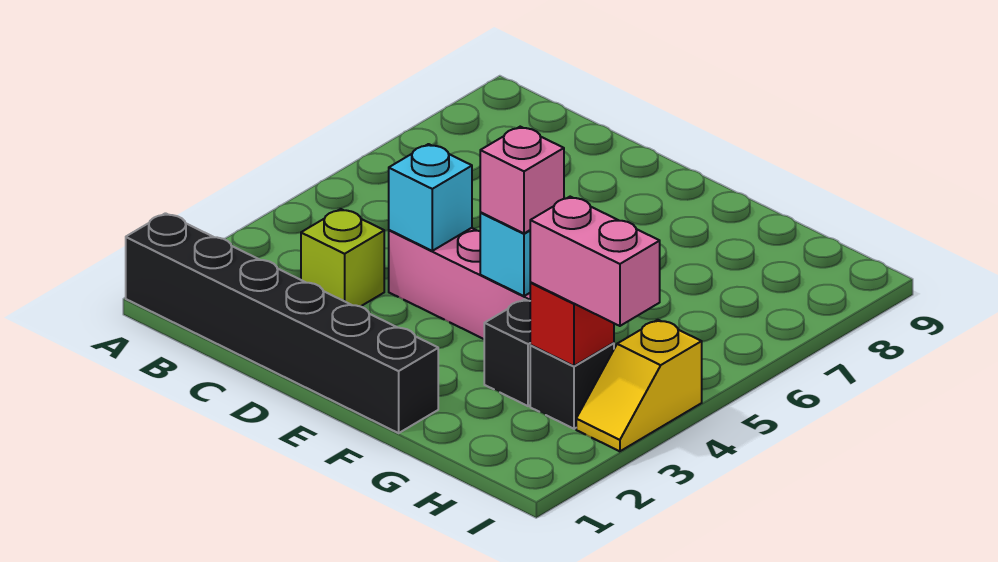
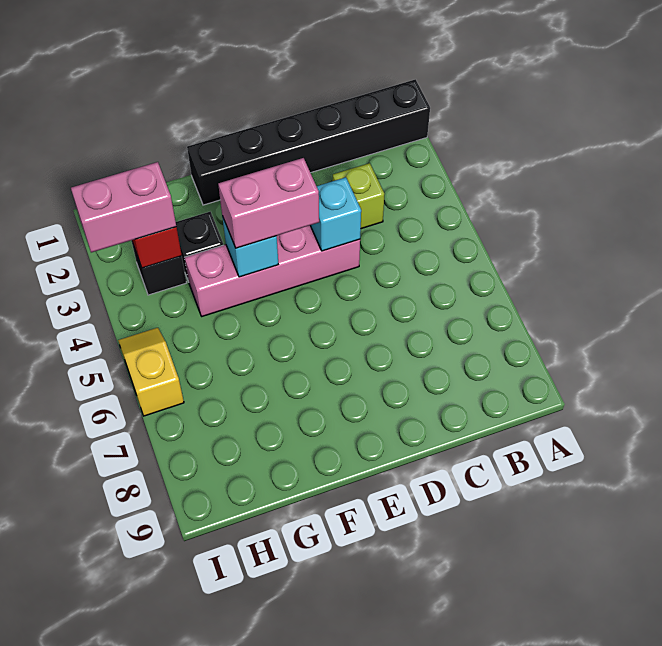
pink 1x1 brick [480,127,564,233] -> pink 1x2 brick [218,158,319,248]
yellow 1x2 slope [576,320,702,451] -> yellow 1x2 slope moved to [118,328,184,416]

